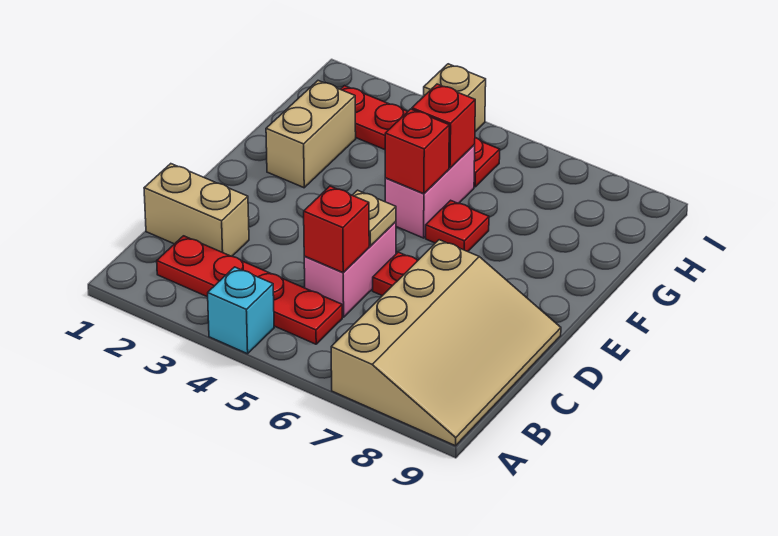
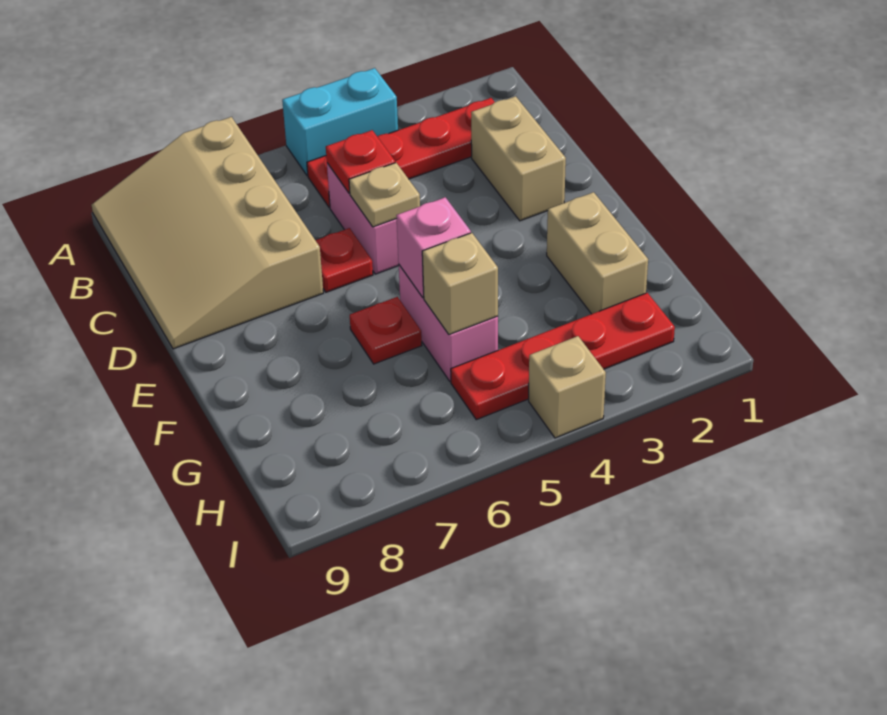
cyan 1x1 brick [208,267,274,354] -> cyan 1x2 brick [282,68,398,176]
tan 1x2 brick [144,164,249,256] -> tan 1x2 brick turned to [471,96,566,221]
red 1x1 brick [304,186,369,273] -> red 1x1 plate [326,130,395,193]
red 1x1 brick [385,109,449,194] -> pink 1x1 brick [396,197,471,298]
red 1x1 brick [412,84,475,168] -> tan 1x1 brick [422,233,498,335]

